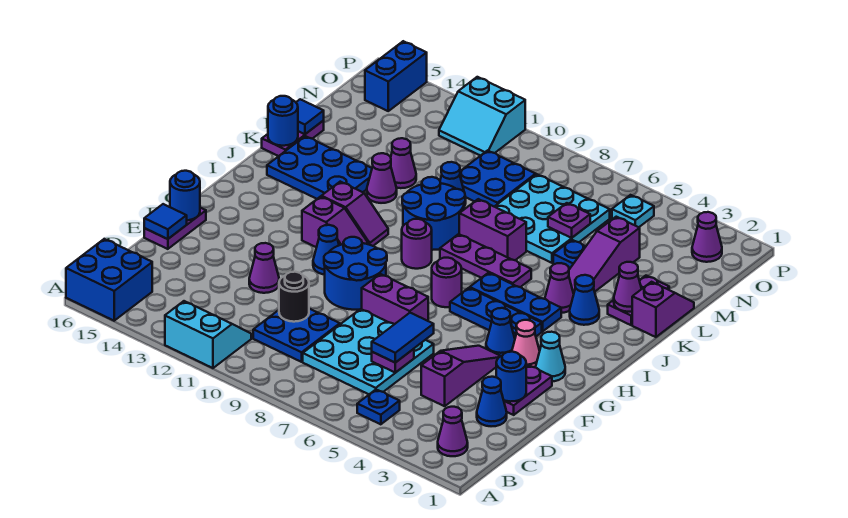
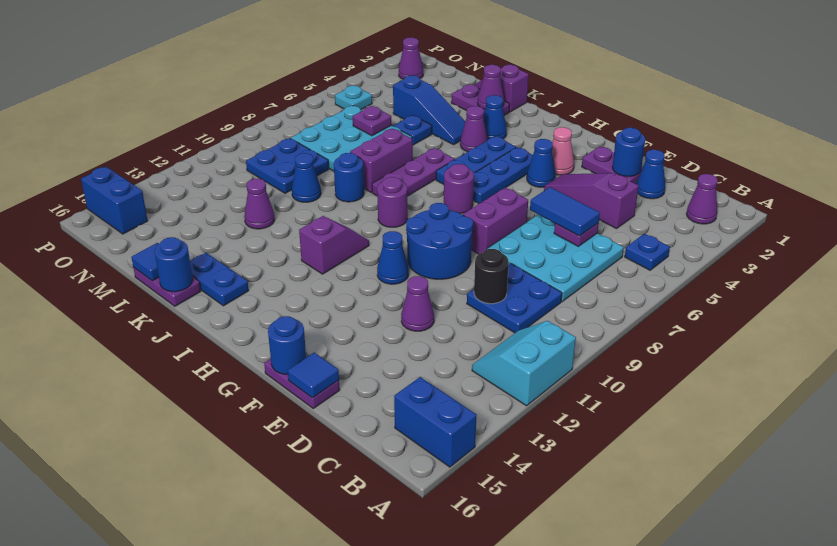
blue 2x2 brick [66,239,152,321] -> blue 1x2 brick [394,377,476,467]
cyan 1x1 cone [535,332,565,381] -> none
purple 1x2 slope [302,197,369,247] -> none
blue 2x2 round brick [402,177,465,250] -> blue 1x1 round brick [334,153,364,202]
blue 2x3 plate [267,136,372,199] -> blue 1x2 plate [190,253,249,306]
purple 1x3 slope [569,217,640,294] -> blue 1x3 slope [393,75,465,145]
purple 1x1 cone [367,153,397,203] -> none
cyan 2x2 slope [439,77,525,156] -> none

